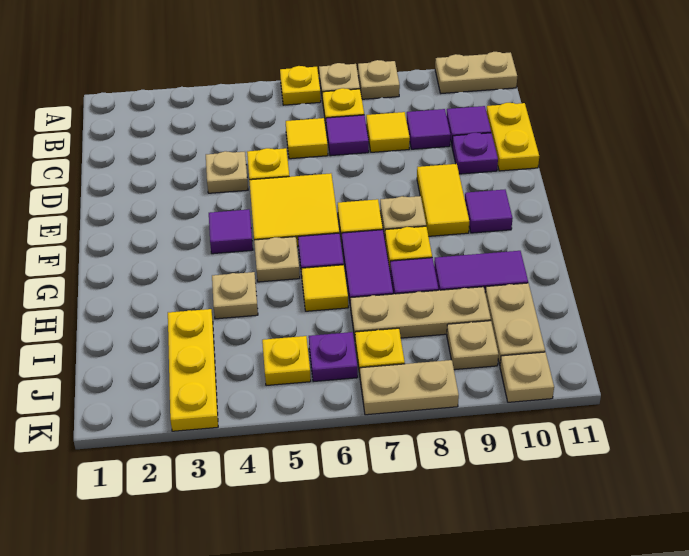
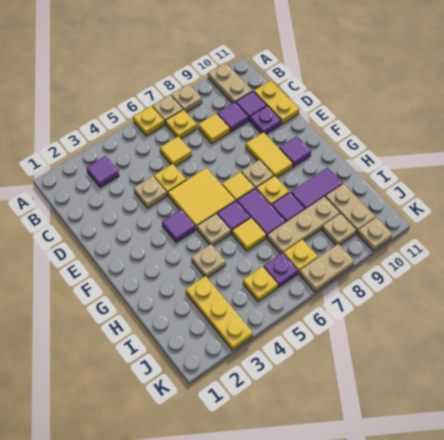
tan 1x2 plate [435,52,517,93] -> tan 1x2 plate turned to [208,63,252,103]
purple 1x1 tile [326,115,369,156] -> purple 1x1 tile moved to [86,156,119,188]

